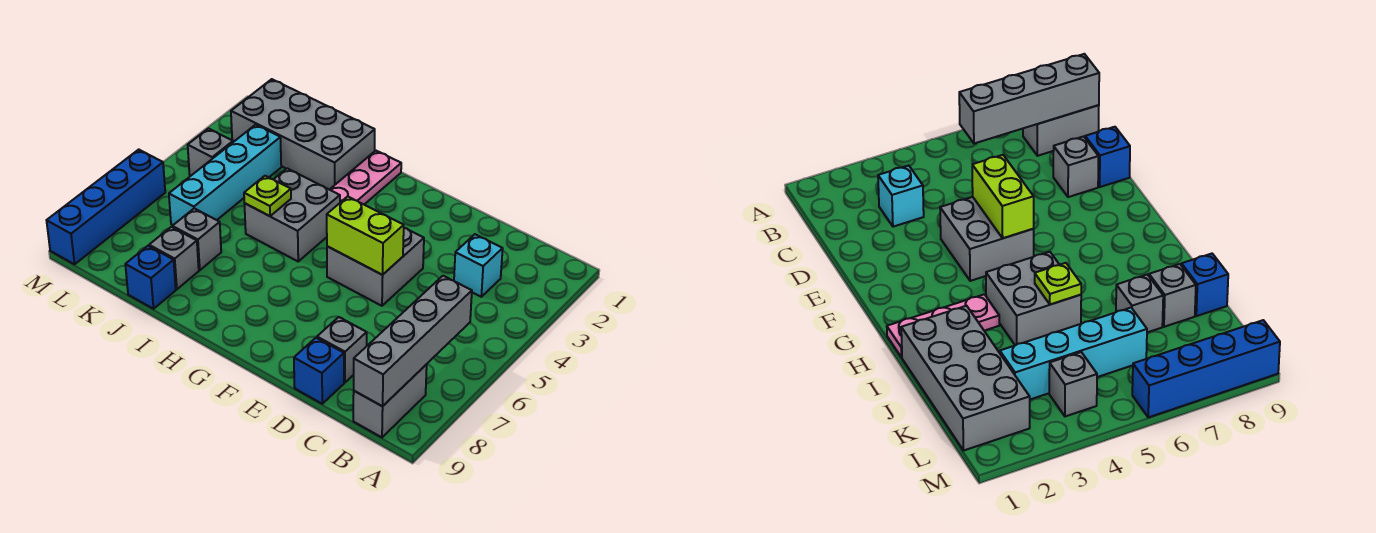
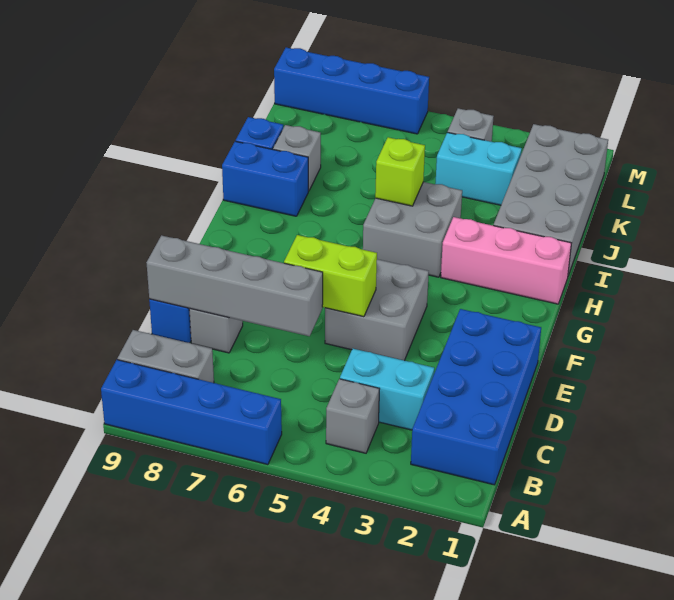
none -> blue 1x4 brick [101,360,282,465]
none -> blue 2x4 brick [411,309,541,485]
grey 1x4 brick [354,276,472,406] -> grey 1x4 brick moved to [146,235,323,336]
cyan 1x1 brick [454,234,503,297] -> cyan 1x2 brick [340,349,434,430]
lime 1x2 brick [327,196,404,275] -> lime 1x2 brick turned to [284,235,377,317]
pink 1x3 plate [330,151,401,204] -> pink 1x3 brick [441,217,571,304]
lime 1x1 plate [244,176,291,216] -> lime 1x1 brick [375,137,425,206]
none -> blue 1x2 brick [222,141,308,216]
grey 1x1 brick [172,208,221,270] -> grey 1x1 brick moved to [326,379,379,453]
cyan 1x4 brick [169,125,281,225] -> cyan 1x2 brick [435,132,522,205]

